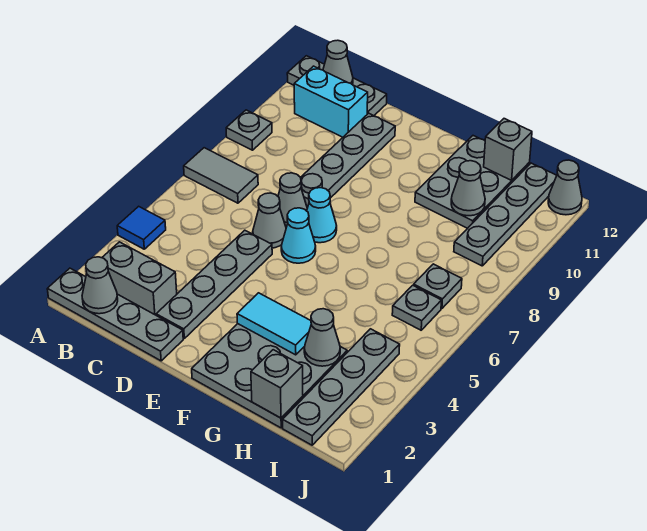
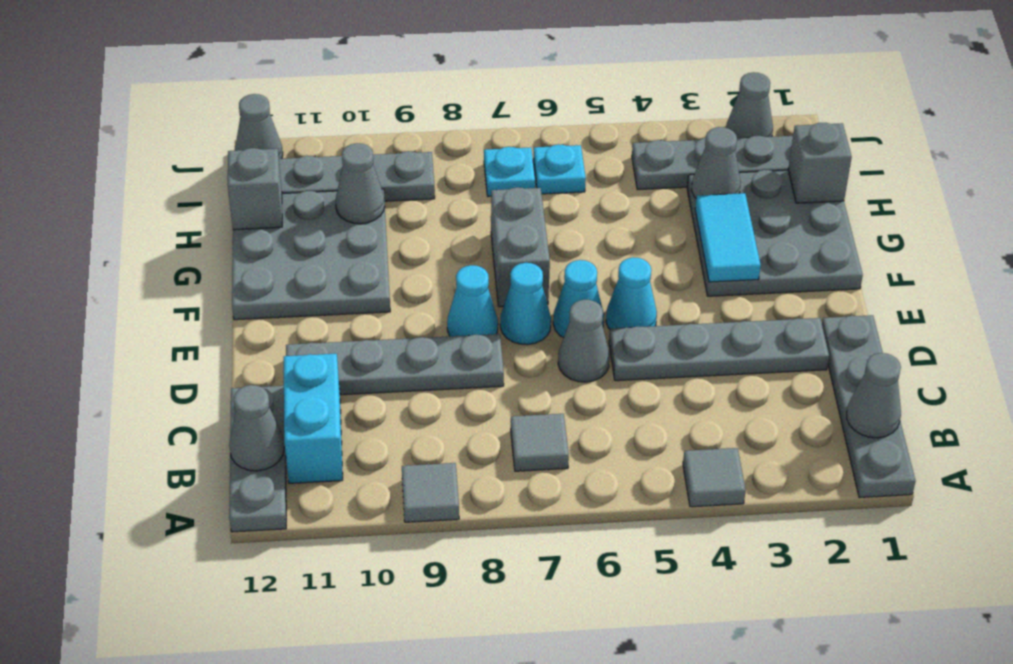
blue 1x1 tile [117,206,166,249] -> grey 1x1 tile [683,448,746,507]
grey 1x2 tile [184,148,258,203] -> grey 1x1 tile [511,414,569,471]
grey 1x1 plate [226,110,272,150] -> grey 1x1 tile [402,463,459,522]
grey 1x2 brick [102,242,177,315] -> grey 1x2 brick moved to [491,187,550,307]
grey 1x1 cone [278,173,307,227] -> grey 1x1 cone moved to [726,72,773,138]
none -> cyan 1x1 cone [606,257,657,329]
none -> cyan 1x1 cone [447,265,498,336]
grey 2x3 plate [415,136,529,228] -> grey 3x3 plate [232,189,390,320]
grey 1x1 plate [392,285,441,330] -> cyan 1x1 plate [533,145,586,194]
grey 1x1 plate [414,264,462,309] -> cyan 1x1 plate [484,147,535,196]

